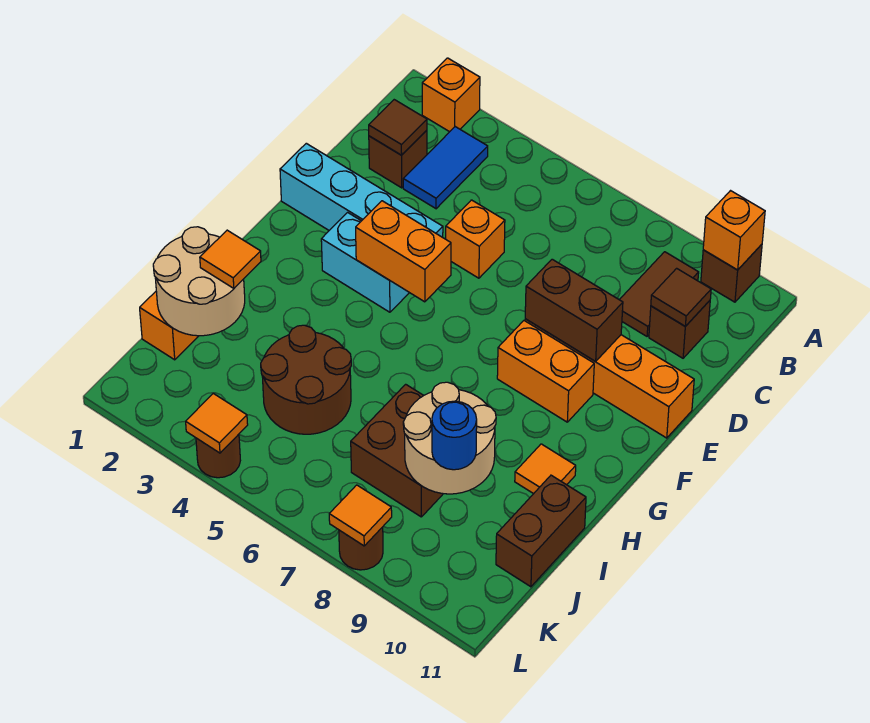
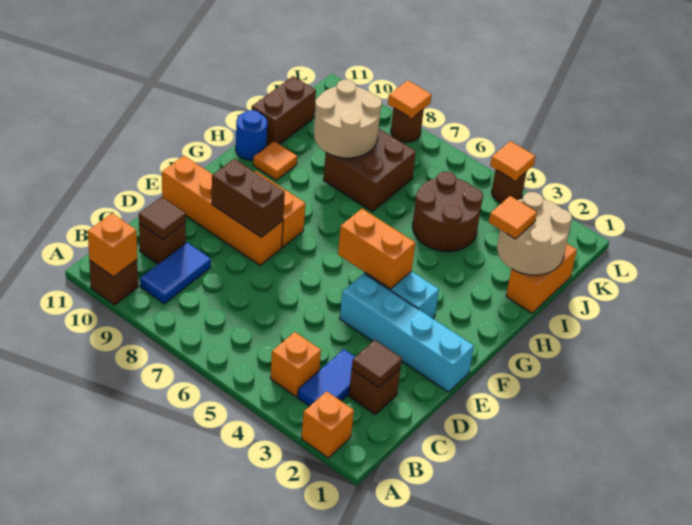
brown 1x2 tile [620,252,699,336] -> blue 1x2 tile [140,243,211,304]
orange 1x1 brick [446,200,505,278] -> orange 1x1 brick moved to [270,332,321,397]
blue 1x1 round brick [432,401,477,470] -> blue 1x1 round brick moved to [236,110,267,160]

